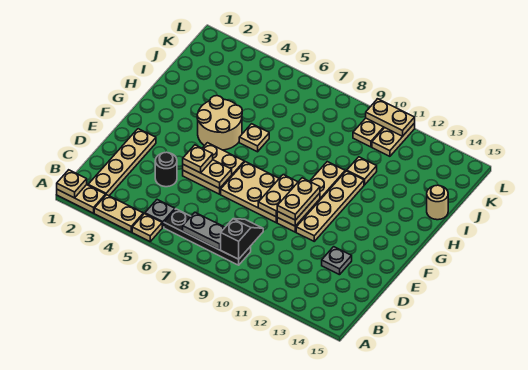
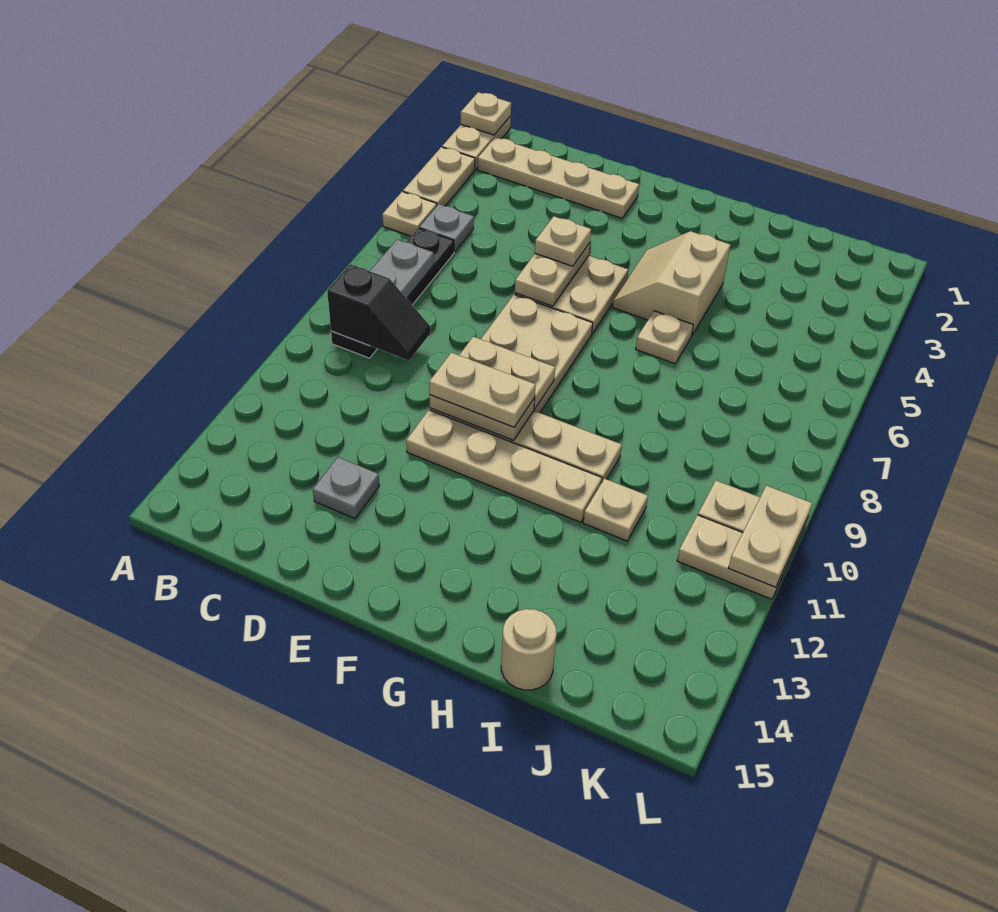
black 1x1 round brick [155,152,177,187] -> none
tan 2x2 round brick [197,96,242,150] -> tan 2x2 slope [612,231,730,335]

